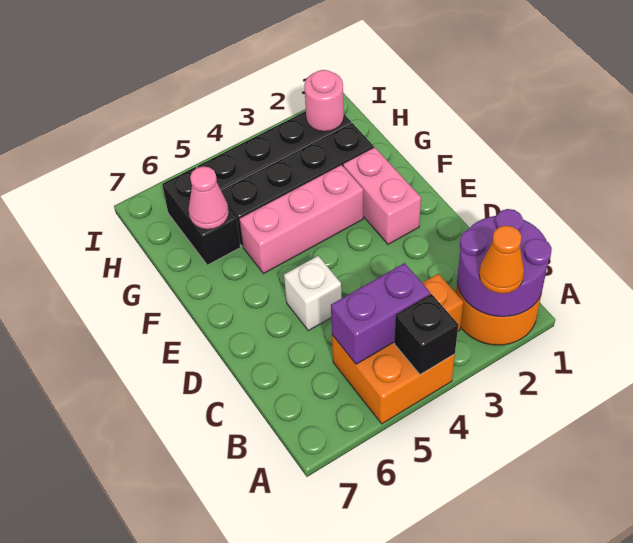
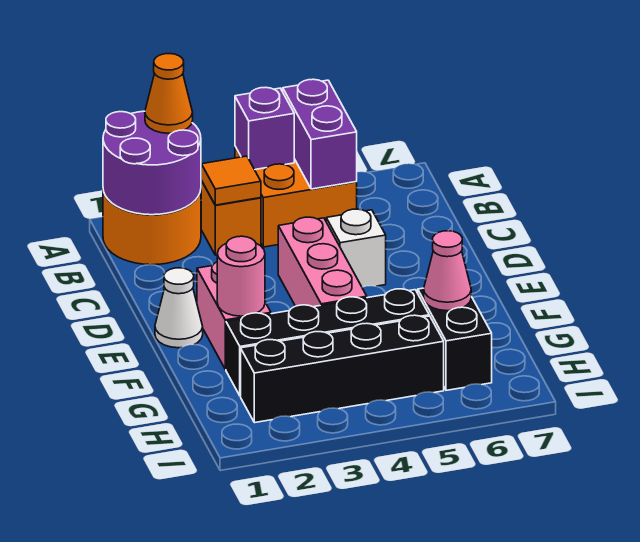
black 1x1 brick [395,294,458,375] -> purple 1x1 brick [235,87,294,170]
none -> orange 1x1 tile [201,156,261,205]
purple 1x2 brick [331,263,430,364] -> purple 1x2 brick turned to [283,79,357,189]
none -> white 1x1 cone [155,268,203,348]
pink 1x3 brick [239,165,363,274] -> pink 1x3 brick turned to [278,217,367,307]
pink 1x1 round brick [304,70,344,132] -> pink 1x1 round brick moved to [217,236,265,316]

